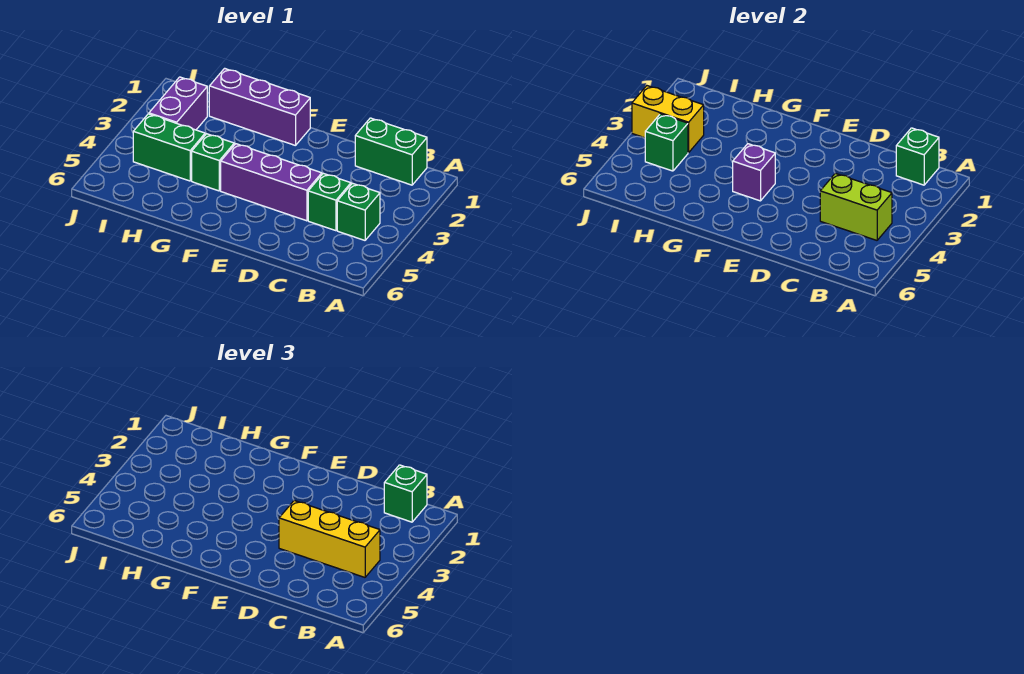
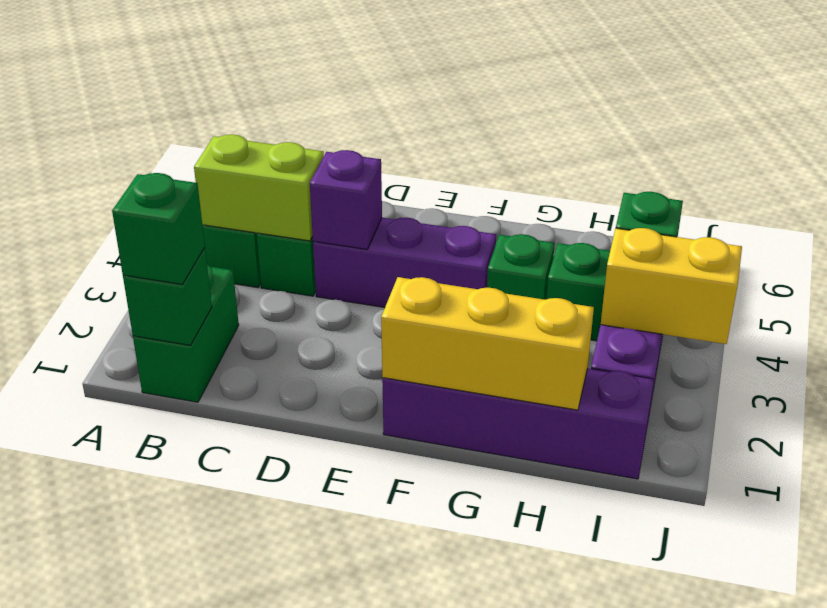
green 1x2 brick [355,118,427,185] -> green 1x2 brick turned to [133,264,239,402]
yellow 1x3 brick [279,501,380,577] -> yellow 1x3 brick moved to [381,277,594,410]
purple 1x3 brick [209,68,310,146] -> purple 1x4 brick [382,368,654,479]
purple 1x1 brick [733,144,775,201] -> purple 1x1 brick moved to [310,150,382,249]

